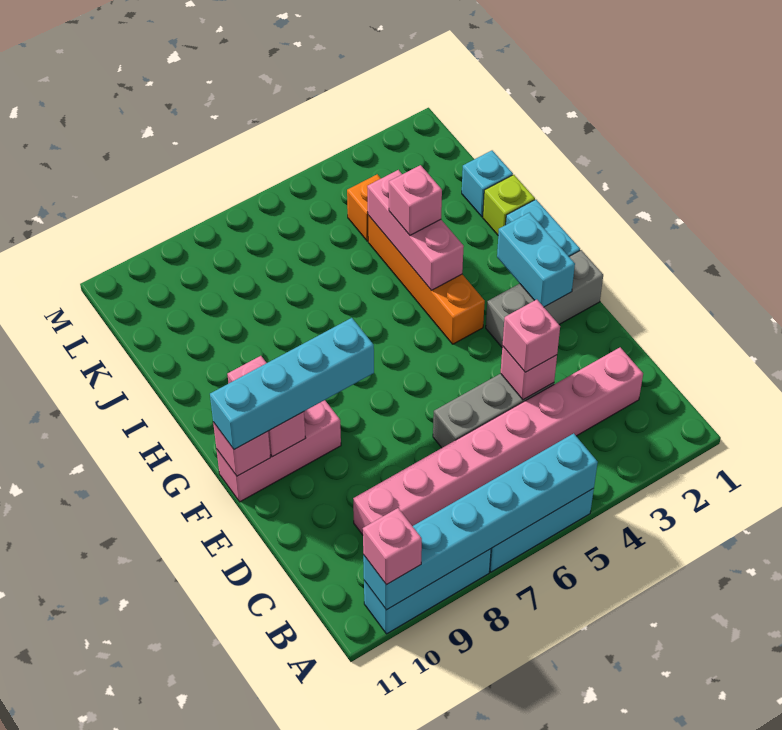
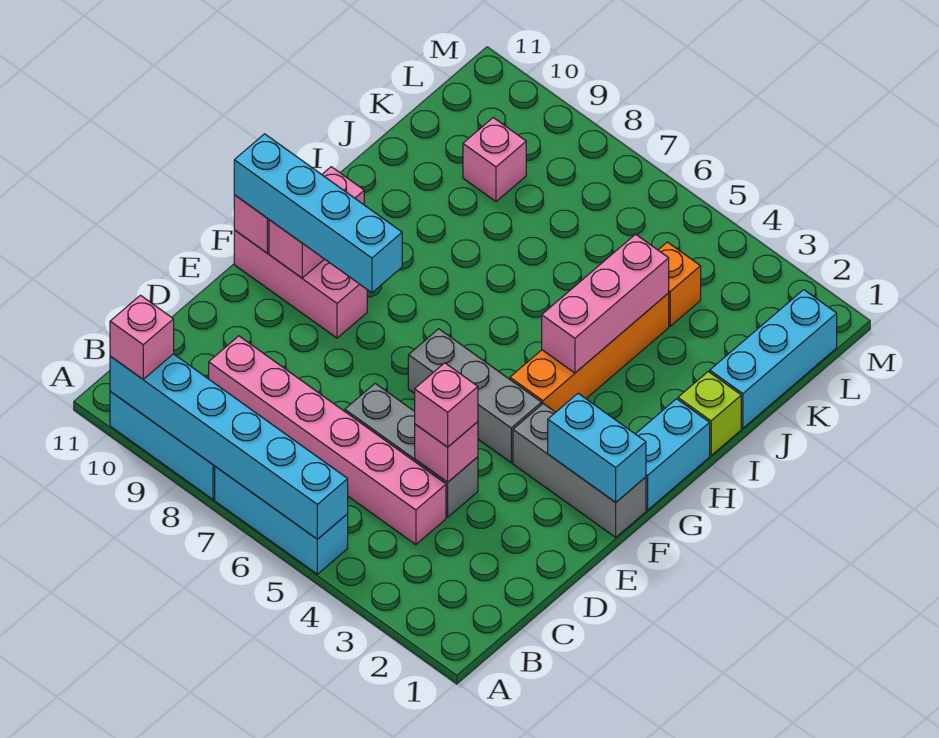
pink 1x8 brick [353,347,643,535] -> pink 1x6 brick [209,336,446,545]
cyan 1x2 brick [497,213,575,307] -> cyan 1x2 brick turned to [548,393,646,502]
none -> grey 1x3 brick [408,329,542,463]
pink 1x1 brick [389,165,442,235] -> pink 1x1 brick moved to [463,118,526,202]
cyan 1x1 brick [462,151,513,217] -> cyan 1x3 brick [710,290,837,428]

